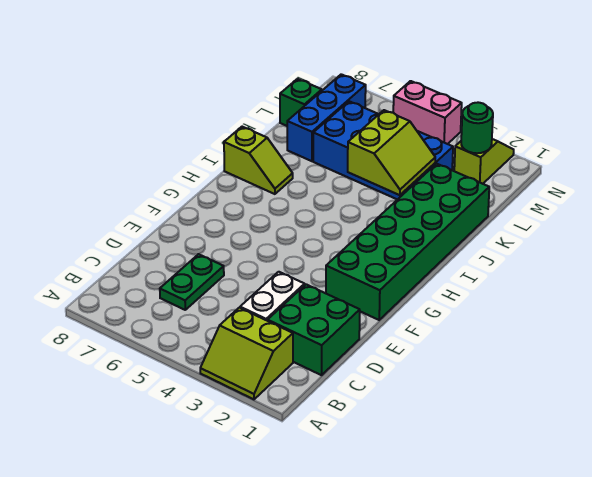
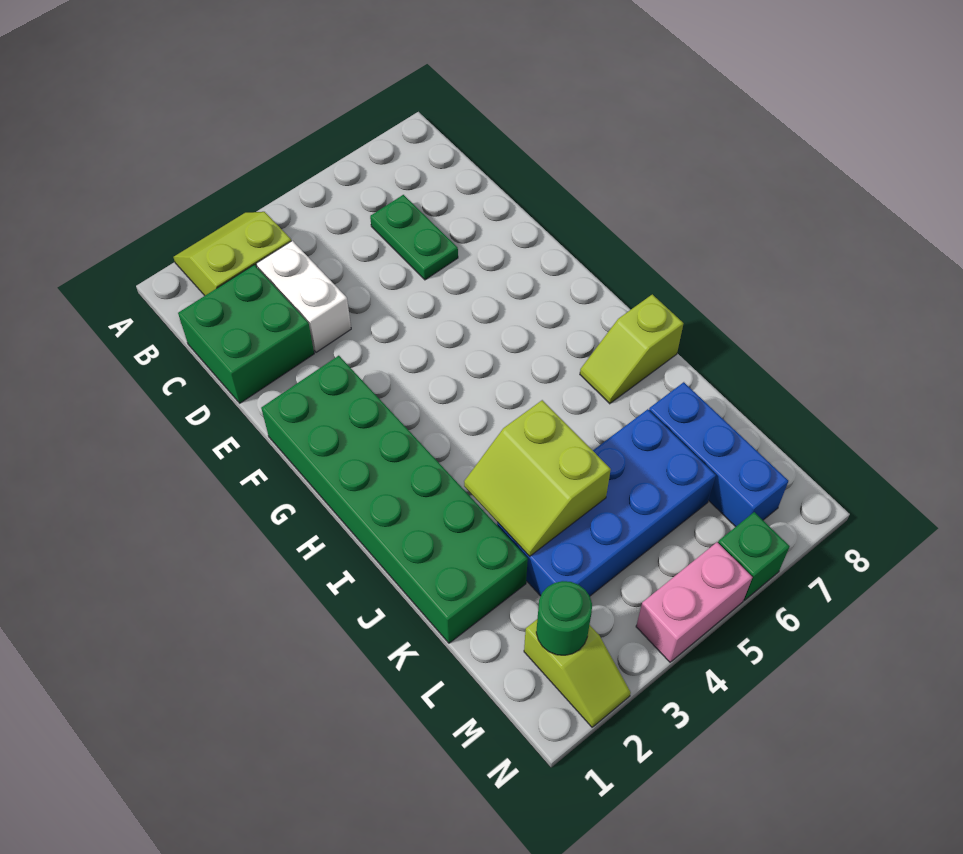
green 1x1 brick [280,79,322,126] -> green 1x1 brick moved to [718,512,790,600]

